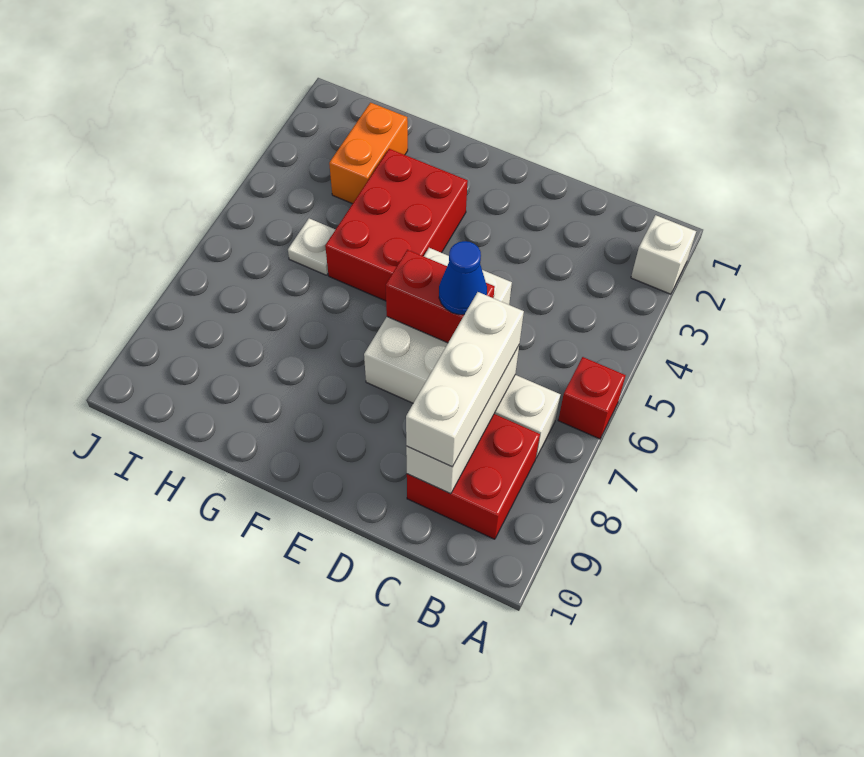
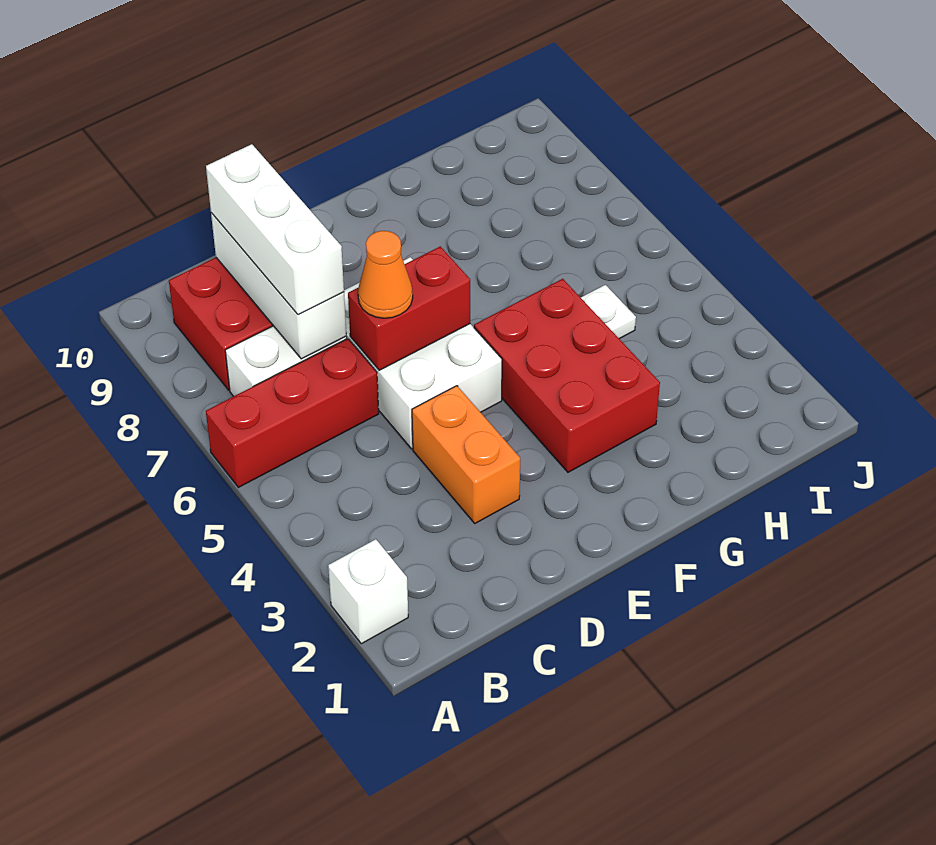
red 1x1 brick [558,357,626,439] -> red 1x3 brick [206,338,379,487]
blue 1x1 cone [439,241,487,315] -> orange 1x1 cone [358,231,413,318]
orange 1x2 brick [329,103,408,204] -> orange 1x2 brick moved to [412,386,520,523]

